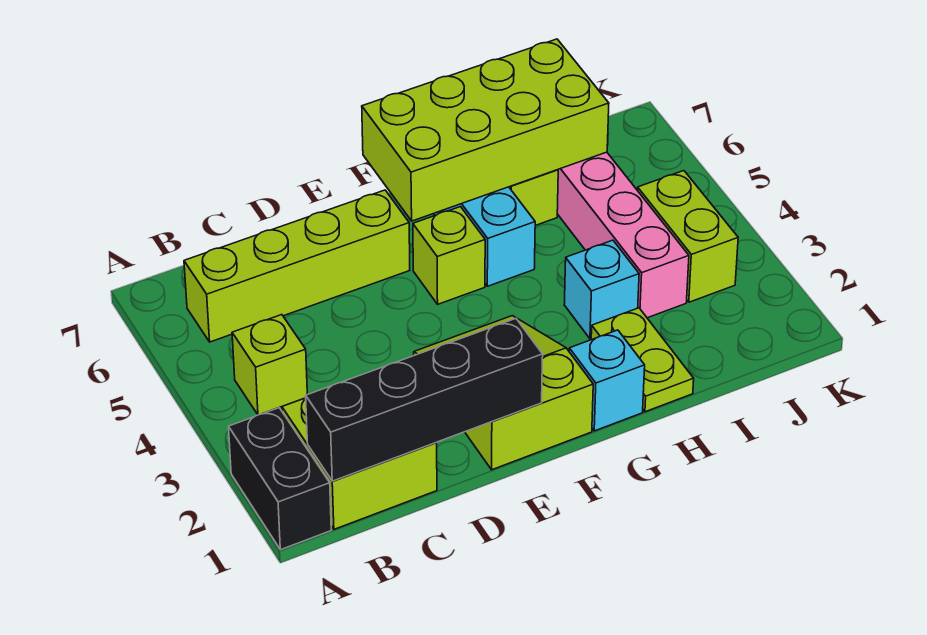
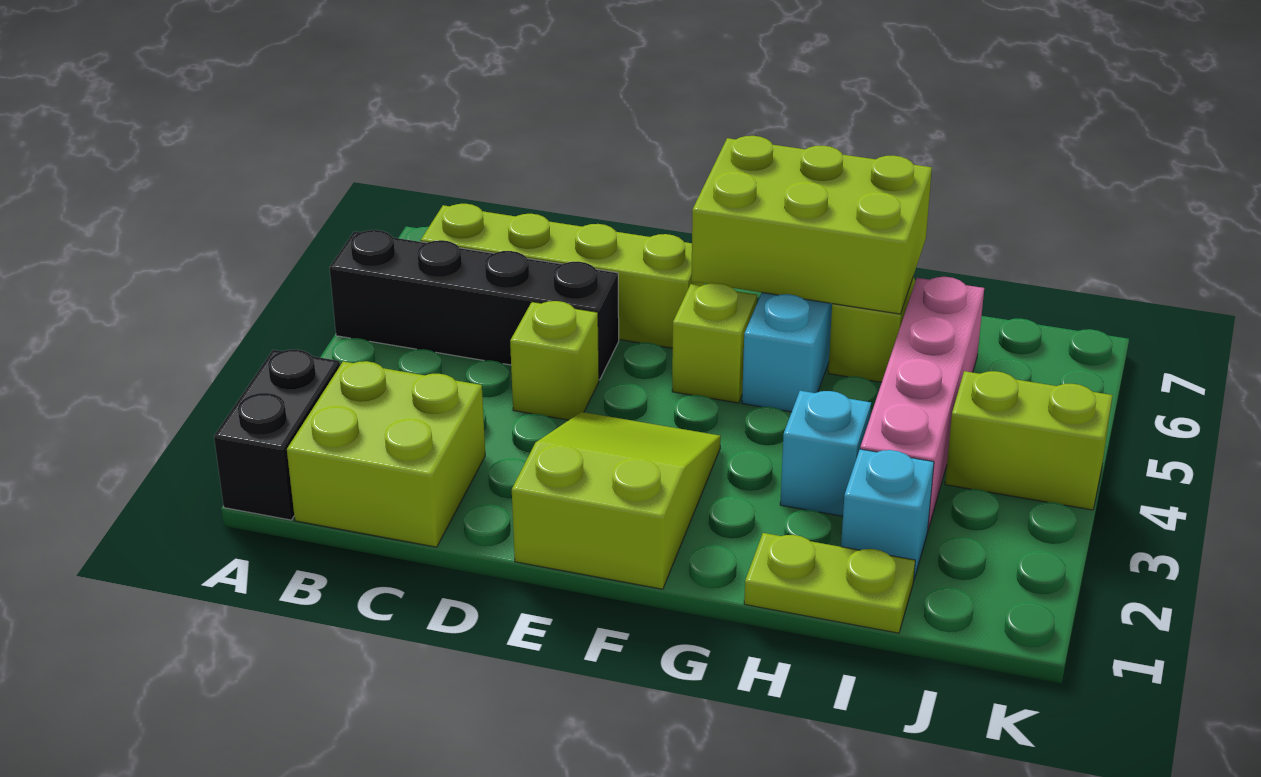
black 1x4 brick [306,319,543,481] -> black 1x4 brick moved to [330,230,619,380]
lime 1x1 brick [232,315,307,415] -> lime 1x1 brick moved to [510,301,599,420]
lime 2x4 brick [362,39,609,221] -> lime 2x3 brick [691,136,932,314]
cyan 1x1 brick [569,330,645,431] -> cyan 1x1 brick moved to [841,449,934,579]
lime 1x2 plate [591,308,694,412] -> lime 1x2 plate turned to [744,533,915,633]
lime 1x2 brick [638,171,738,302] -> lime 1x2 brick turned to [945,371,1113,510]

